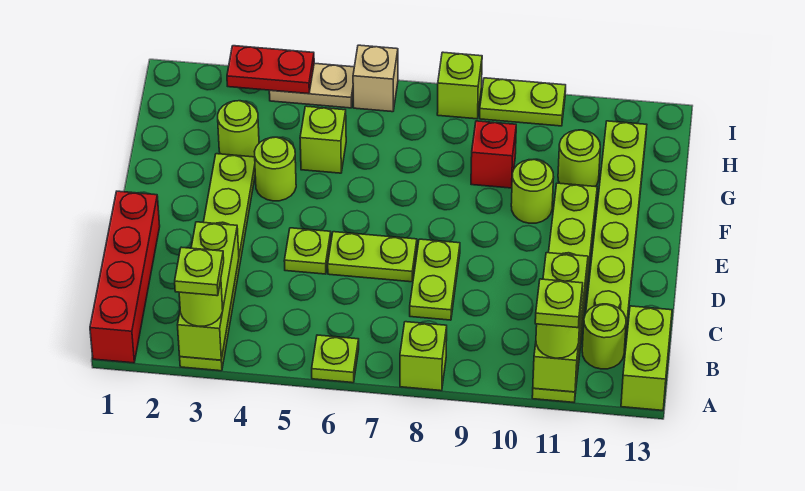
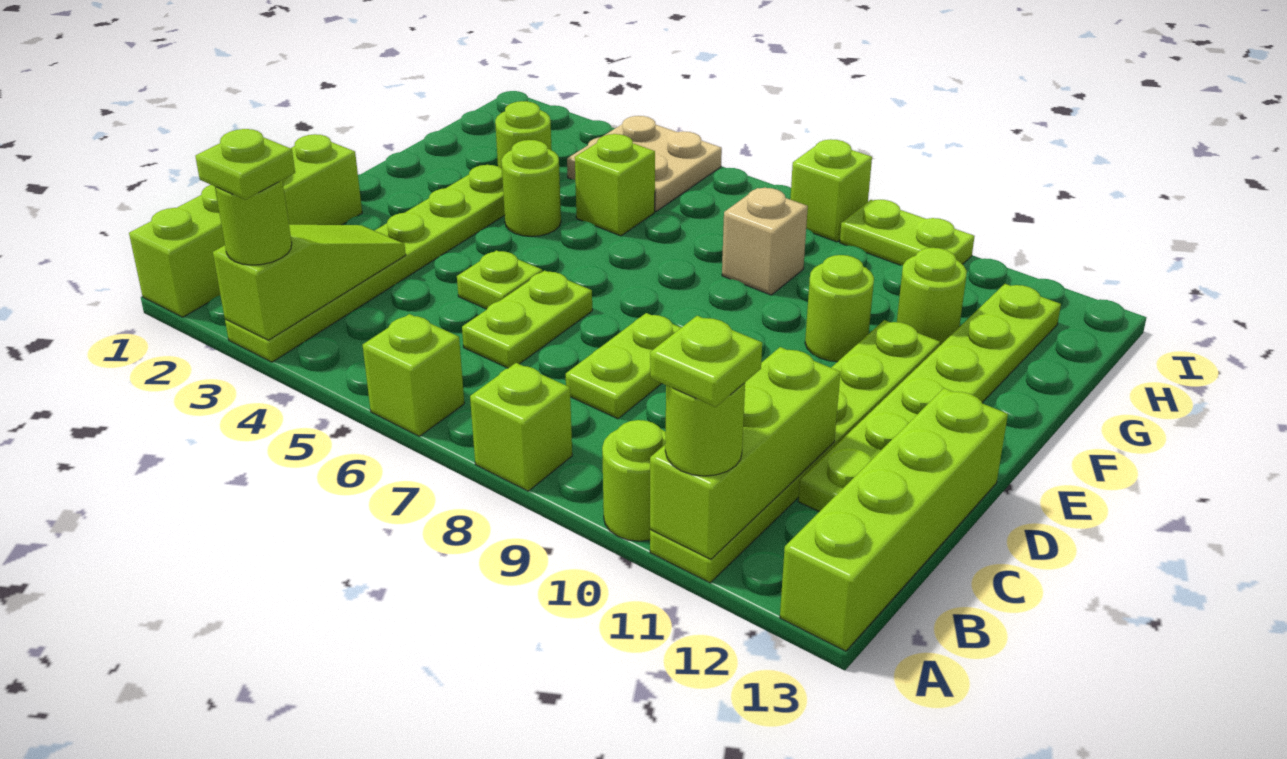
red 1x4 brick [90,191,160,363] -> lime 1x4 brick [129,134,362,317]
lime 1x3 brick [178,222,239,360] -> lime 1x3 slope [213,225,406,340]
lime 1x1 plate [312,335,359,383] -> lime 1x1 brick [363,314,464,436]
lime 1x2 brick [621,306,672,410] -> lime 1x4 brick [780,388,1008,651]
lime 1x1 round brick [582,304,626,369] -> lime 1x1 round brick moved to [602,420,666,541]
lime 1x2 plate [328,232,417,282] -> lime 1x2 plate turned to [462,271,592,368]
red 1x1 brick [471,121,516,188] -> none
red 1x2 plate [227,46,314,94] -> none
tan 1x2 plate [269,63,354,108] -> tan 2x2 plate [567,116,722,211]
tan 1x1 brick [353,45,398,112] -> tan 1x1 brick moved to [722,188,808,295]

